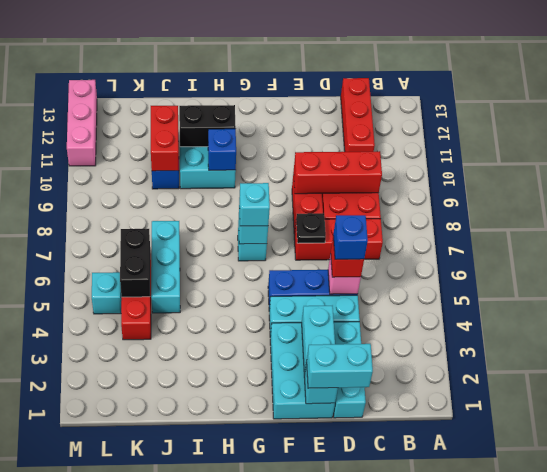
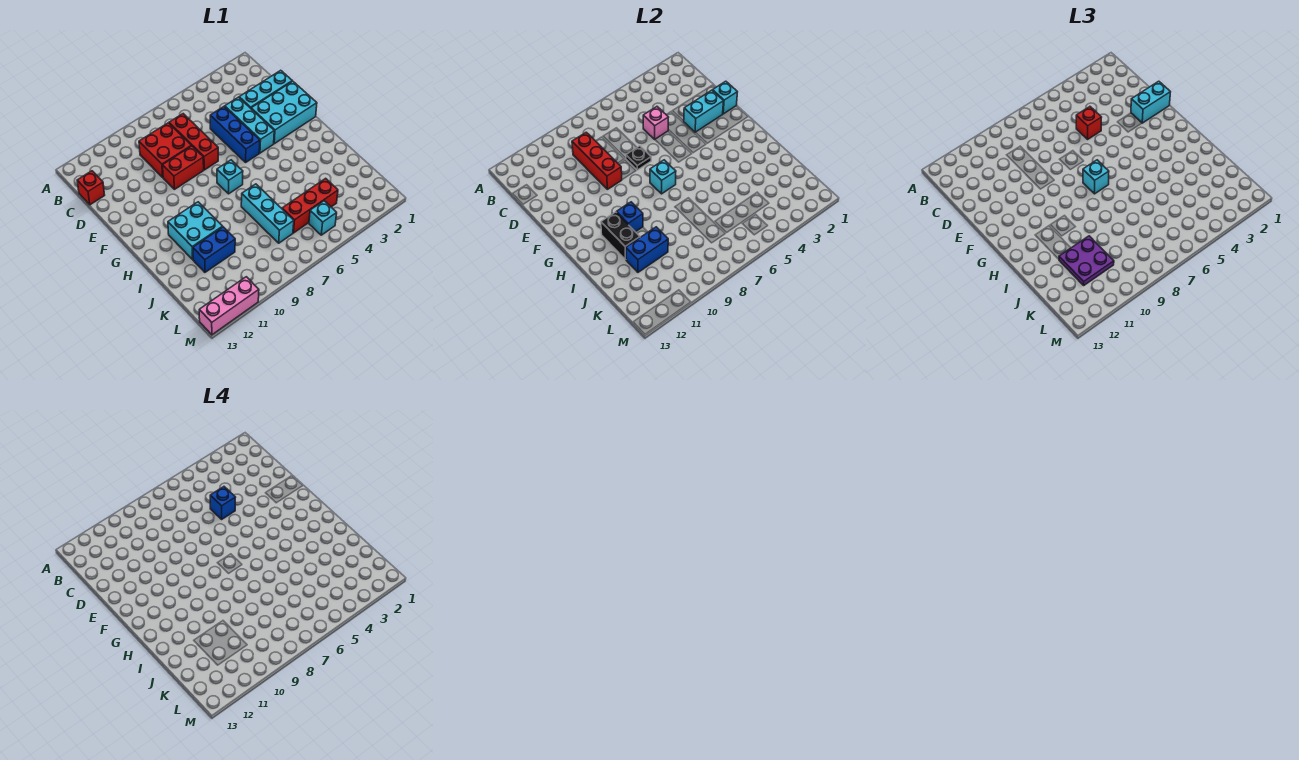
red 1x3 brick [341,78,375,152] -> red 1x1 brick [77,171,105,205]
cyan 1x2 brick [307,344,373,388] -> cyan 1x2 brick turned to [1131,81,1170,123]
cyan 1x3 brick [151,221,180,313] -> cyan 1x3 brick turned to [241,184,294,243]
red 1x2 brick [151,106,179,171] -> blue 1x2 brick [626,227,668,272]
none -> purple 2x2 plate [1059,236,1114,285]
black 1x2 brick [120,229,150,297] -> none

